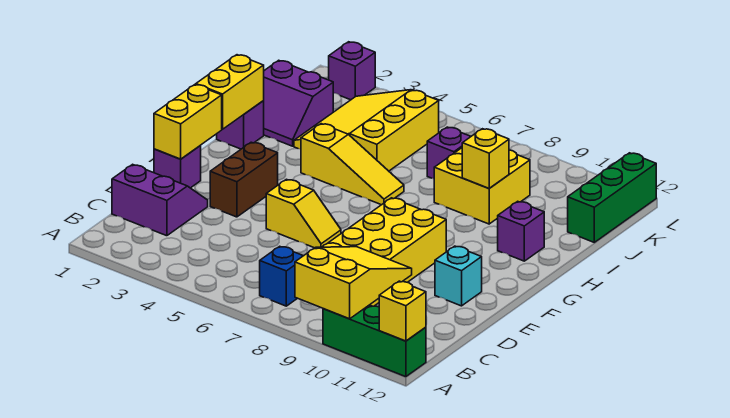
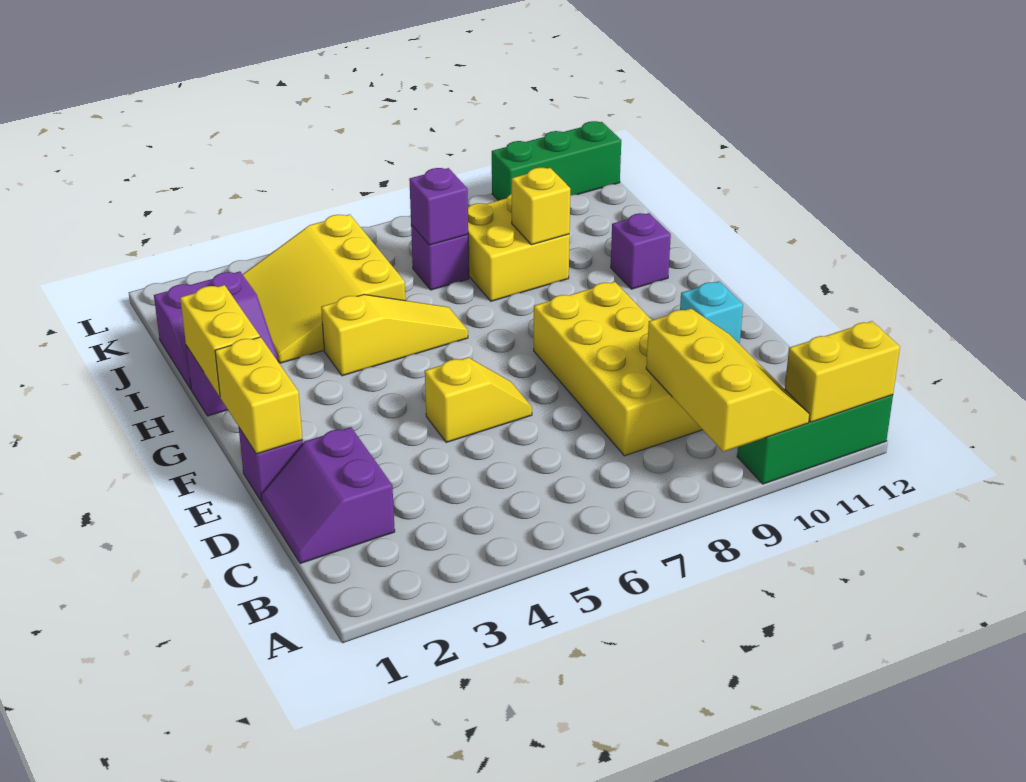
yellow 2x3 slope [295,247,412,319] -> yellow 2x3 slope turned to [646,308,810,452]
yellow 1x1 brick [379,281,426,341] -> yellow 1x2 brick [785,321,900,422]
blue 1x1 brick [260,246,303,306] -> none
purple 2x2 slope [112,164,208,236] -> purple 2x2 slope turned to [261,427,395,564]
brown 1x2 brick [210,142,278,217] -> none
green 1x3 brick [568,153,656,242] -> green 1x3 brick turned to [492,121,621,200]
purple 1x1 brick [329,42,375,100] -> purple 1x1 brick moved to [409,168,468,245]

